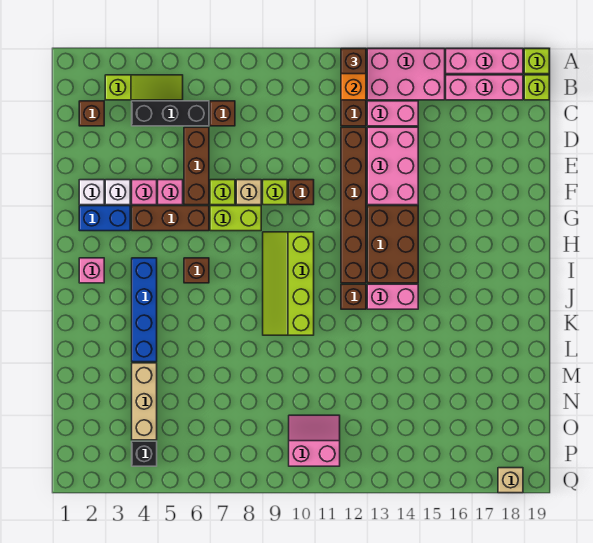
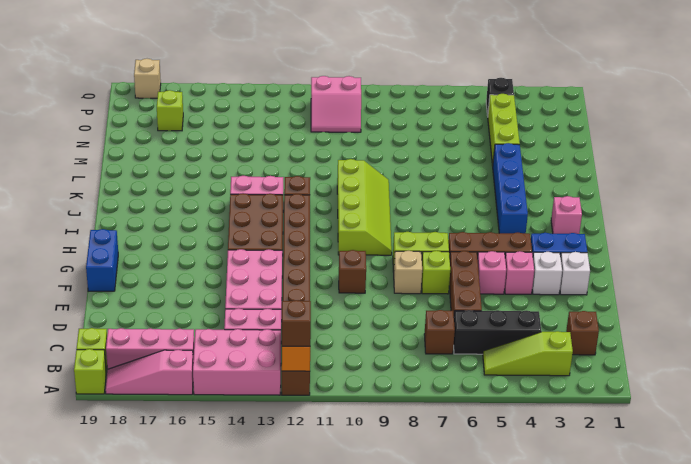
pink 1x3 brick [446,49,523,74] -> pink 1x3 slope [105,350,193,395]
lime 1x1 brick [263,180,287,205] -> lime 1x1 brick moved to [157,90,183,131]
none -> blue 1x2 brick [86,229,118,291]
brown 1x1 brick [184,258,209,283] -> none
tan 1x3 brick [132,363,157,440] -> lime 1x3 brick [488,94,520,166]

